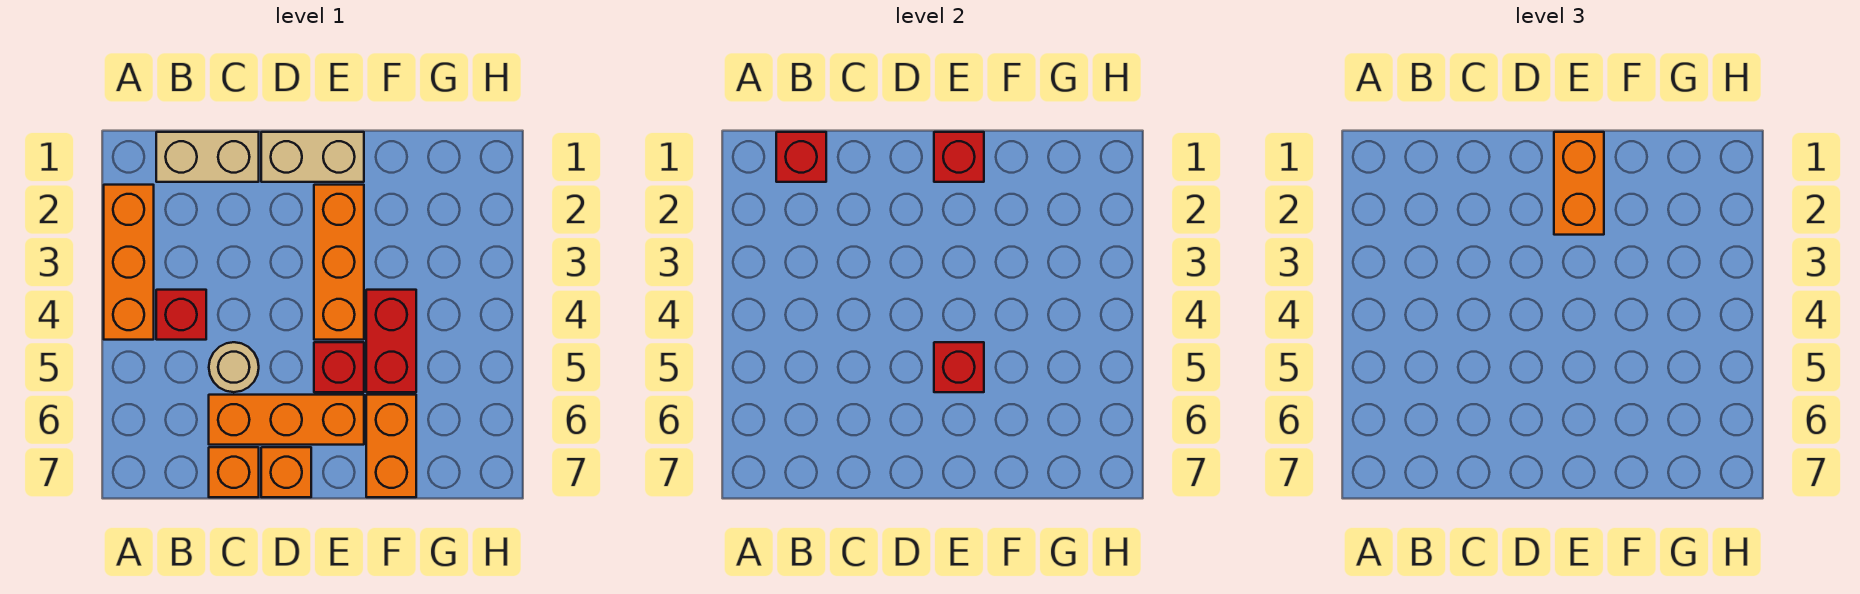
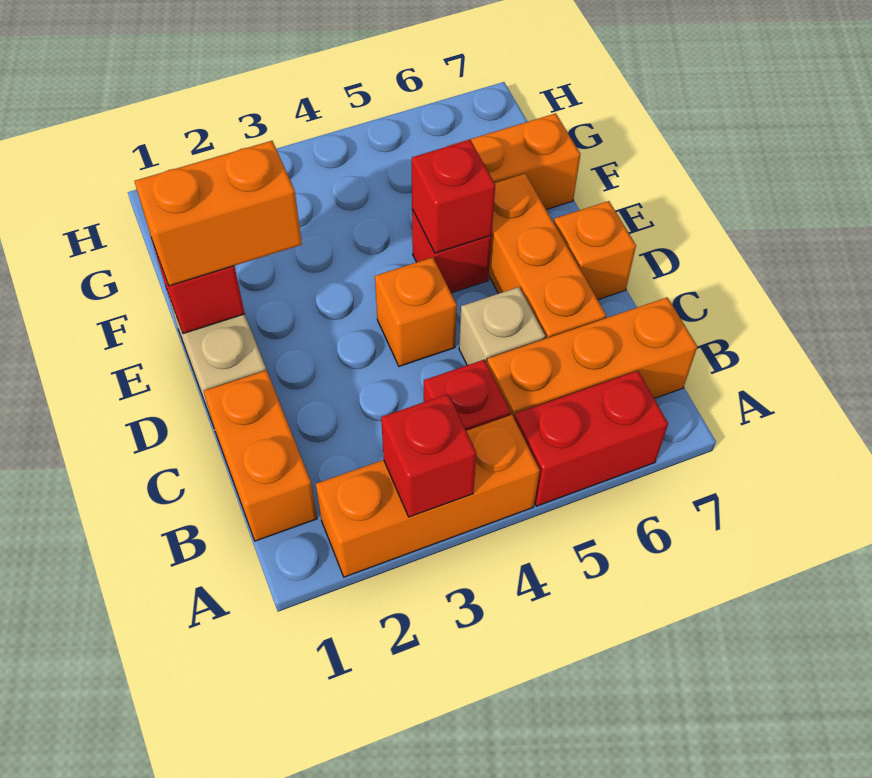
tan 1x2 brick [156,132,259,182] -> orange 1x2 brick [204,370,317,541]
red 1x1 brick [776,132,826,182] -> red 1x1 brick moved to [381,394,476,517]
tan 1x1 round brick [209,342,259,392] -> tan 1x1 brick [459,287,545,365]
orange 1x1 brick [209,447,259,497] -> orange 1x1 brick moved to [375,257,457,366]
orange 1x3 brick [314,185,364,340] -> orange 1x3 brick moved to [487,297,697,419]
red 1x2 brick [366,290,416,392] -> red 1x2 brick moved to [514,371,668,506]

